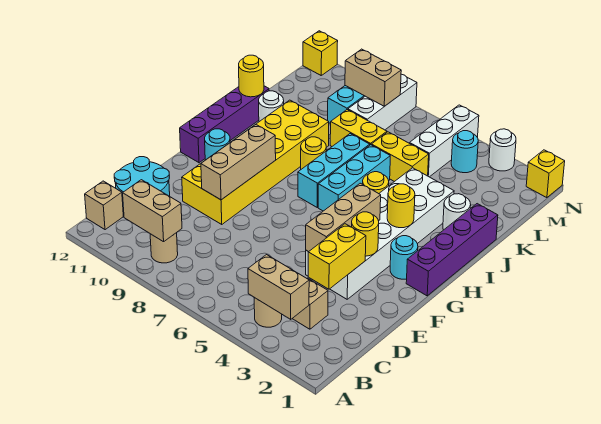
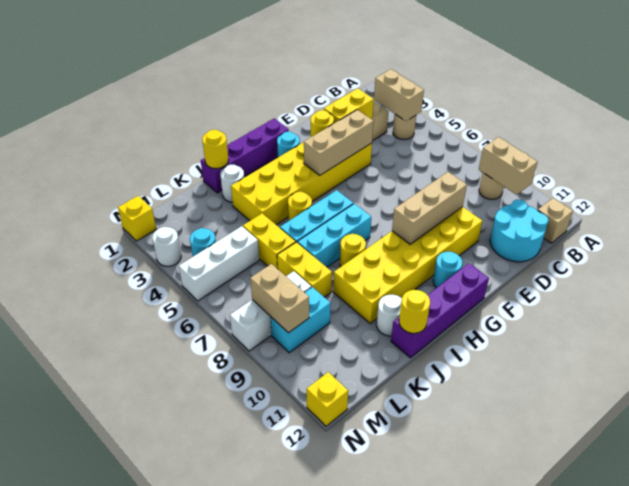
white 2x6 brick [306,168,454,299] -> yellow 2x6 brick [231,142,372,224]
yellow 1x1 round brick [387,184,415,228] -> yellow 1x1 round brick moved to [202,130,229,169]

